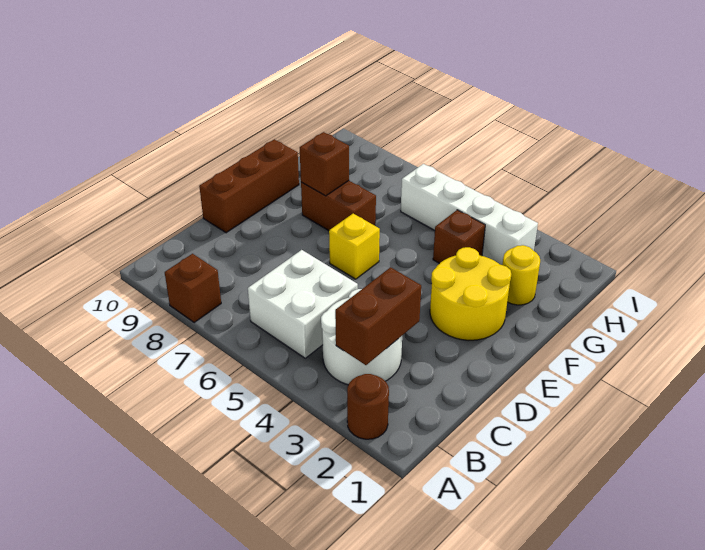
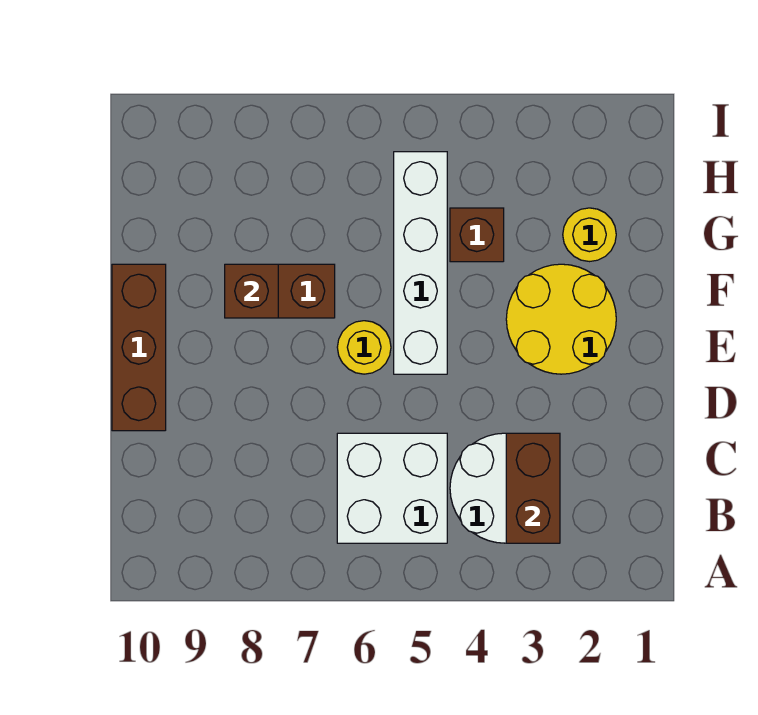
brown 1x1 round brick [347,374,389,439] -> none
brown 1x1 brick [165,254,221,323] -> none
yellow 1x1 brick [329,214,380,279] -> yellow 1x1 round brick [337,321,391,374]
white 1x4 brick [401,164,538,265] -> white 1x4 brick turned to [394,152,447,374]

